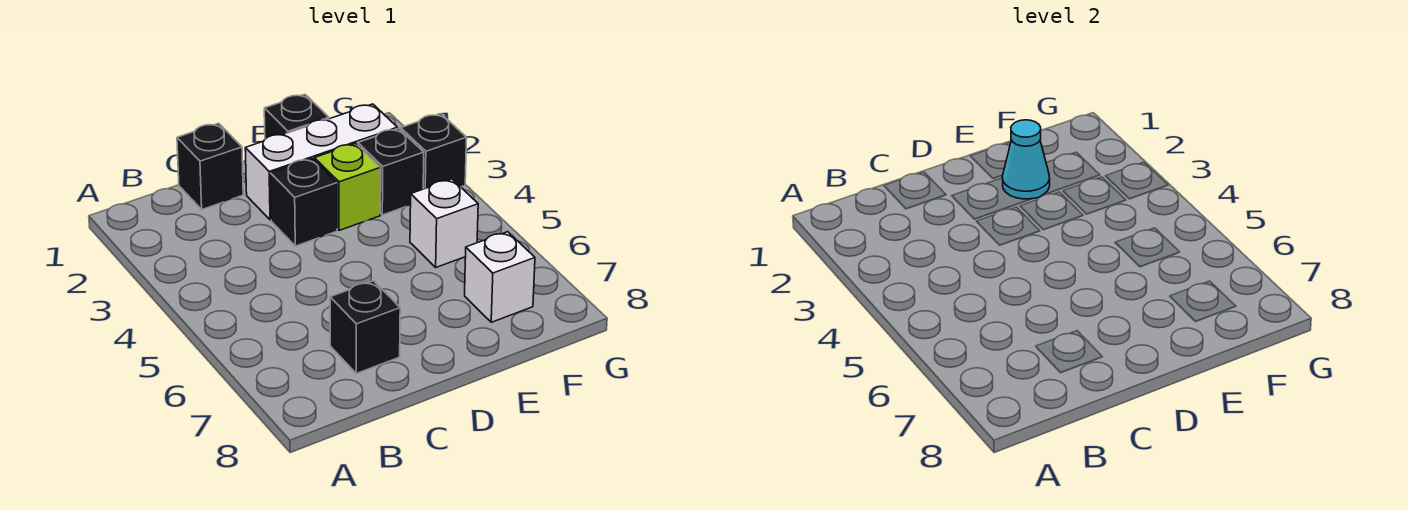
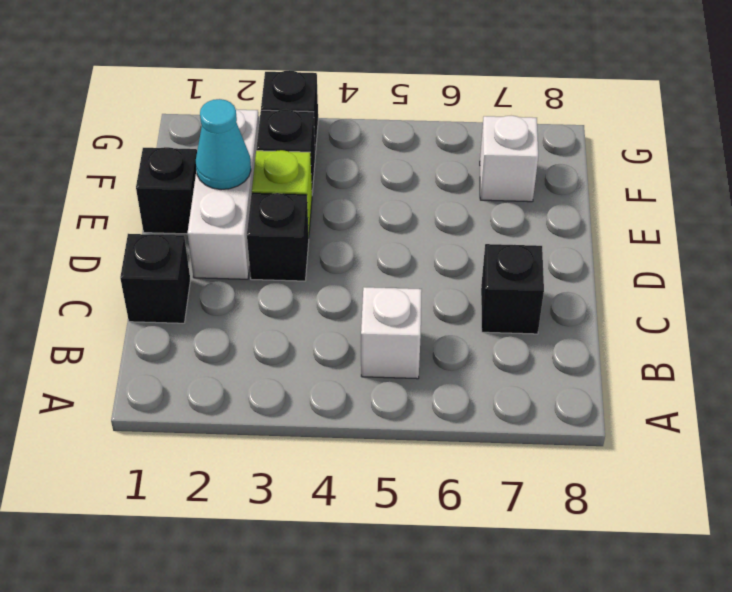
white 1x1 brick [410,179,478,267] -> white 1x1 brick moved to [361,287,422,379]

